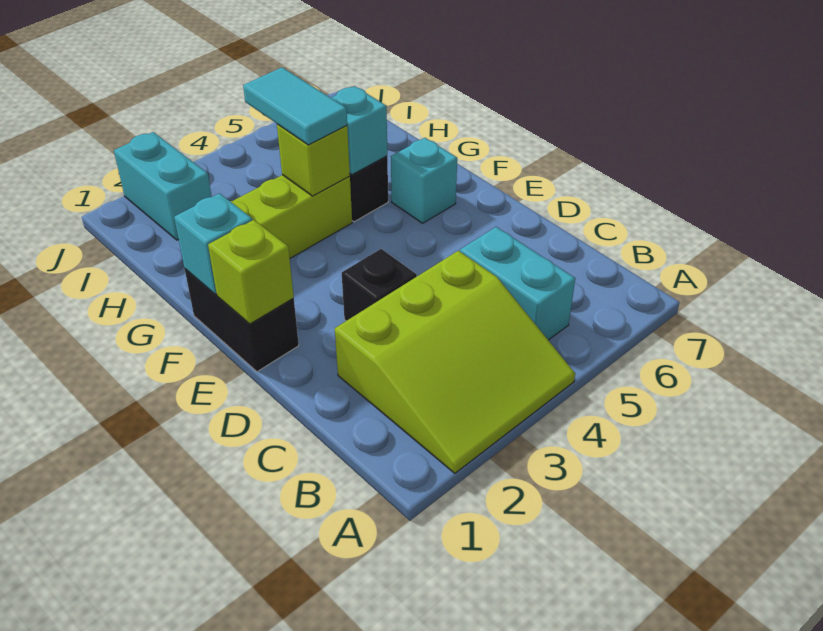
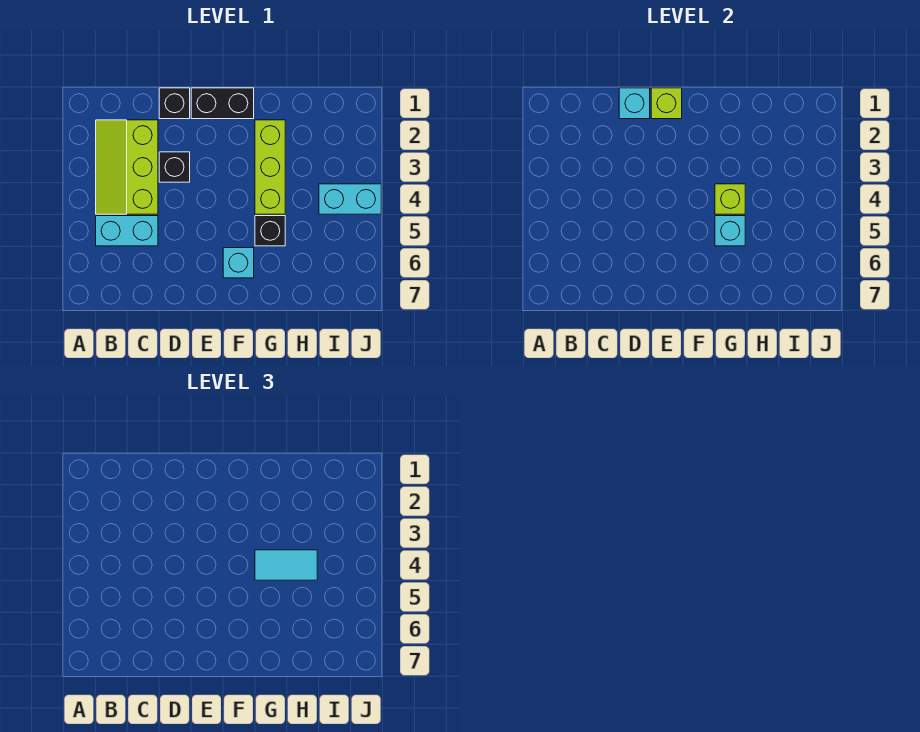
lime 3x3 slope [335,251,575,473] -> lime 2x3 slope [96,120,158,214]
none -> black 1x1 brick [159,88,190,119]
cyan 1x1 brick [174,193,252,294] -> cyan 1x1 brick moved to [619,88,650,119]
cyan 1x2 brick [114,132,212,240] -> cyan 1x2 brick moved to [319,184,381,214]

